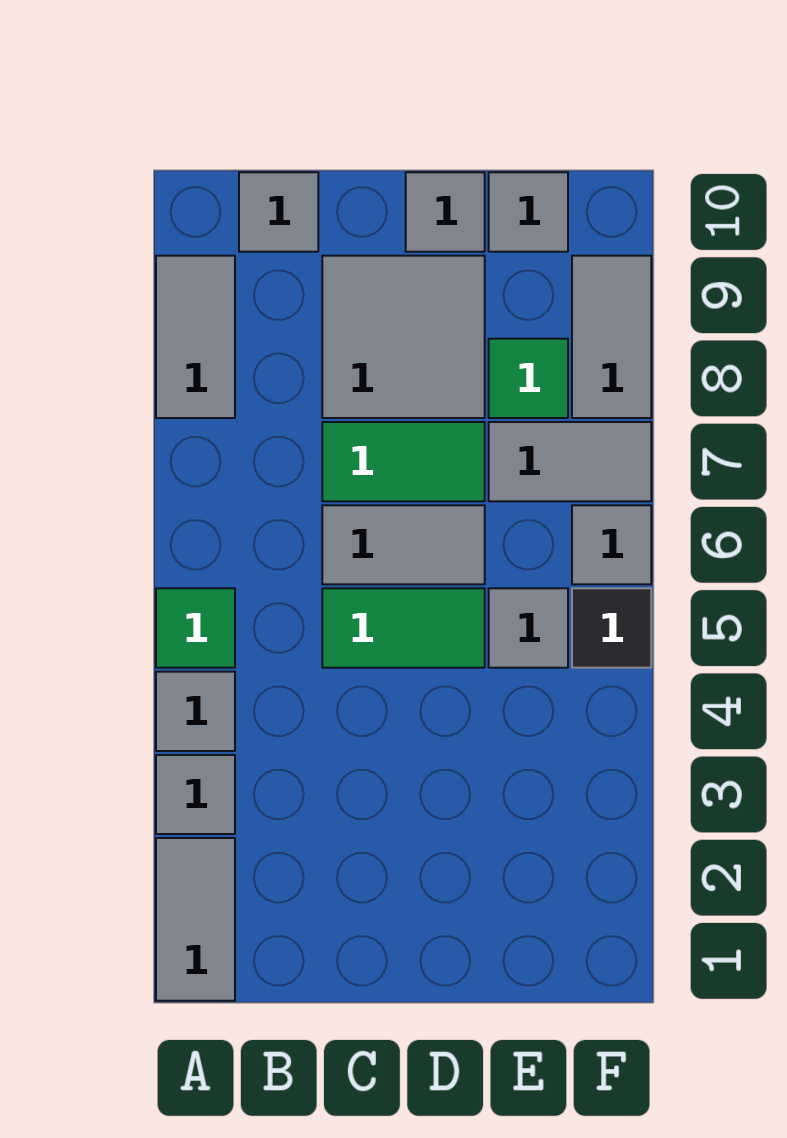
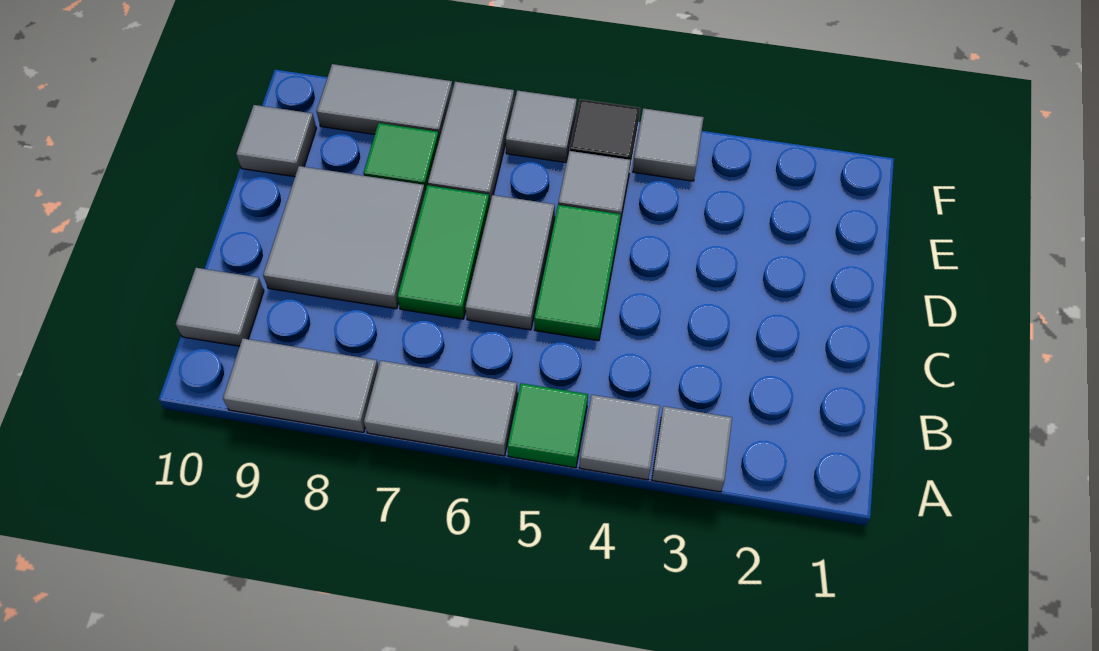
grey 1x2 tile [156,838,235,1001] -> grey 1x2 tile moved to [364,361,518,456]
grey 1x1 tile [406,172,485,252] -> grey 1x1 tile moved to [633,108,704,181]

